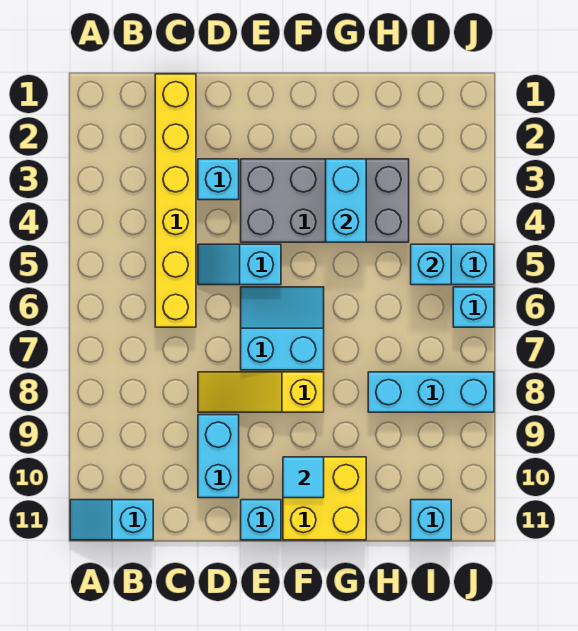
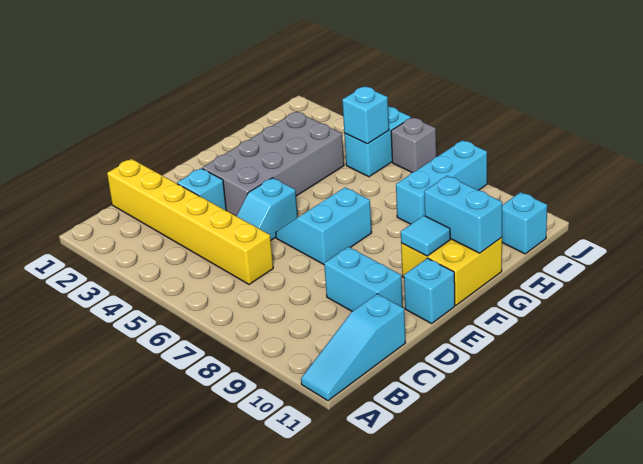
cyan 1x2 slope [70,500,153,540] -> cyan 1x3 slope [301,294,406,401]
yellow 1x3 slope [198,372,324,412] -> none
cyan 1x2 brick [326,159,366,242] -> cyan 1x2 brick moved to [424,176,502,253]
cyan 1x1 brick [453,287,494,327] -> grey 1x1 brick [391,117,436,172]

